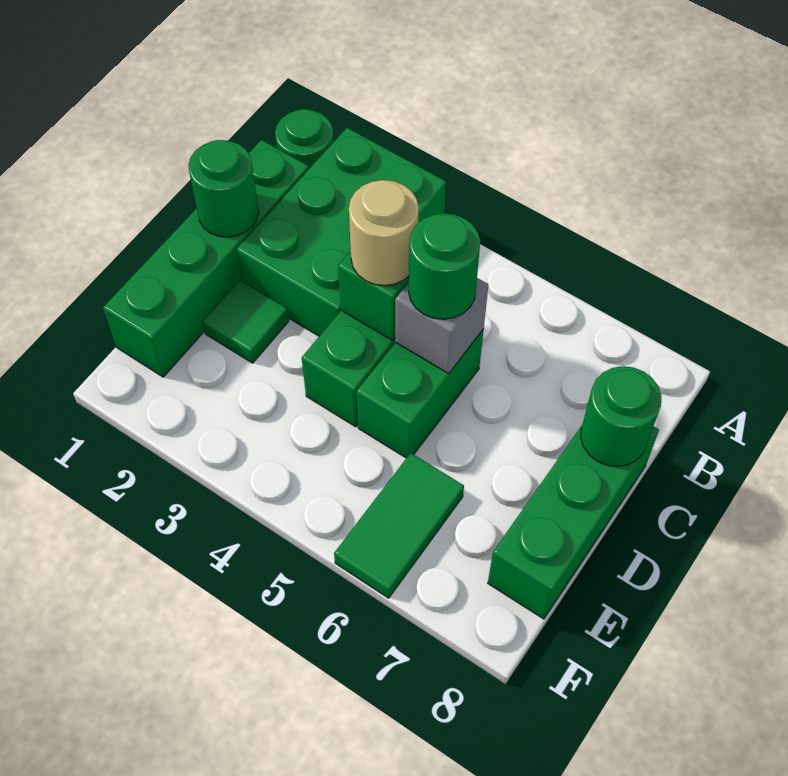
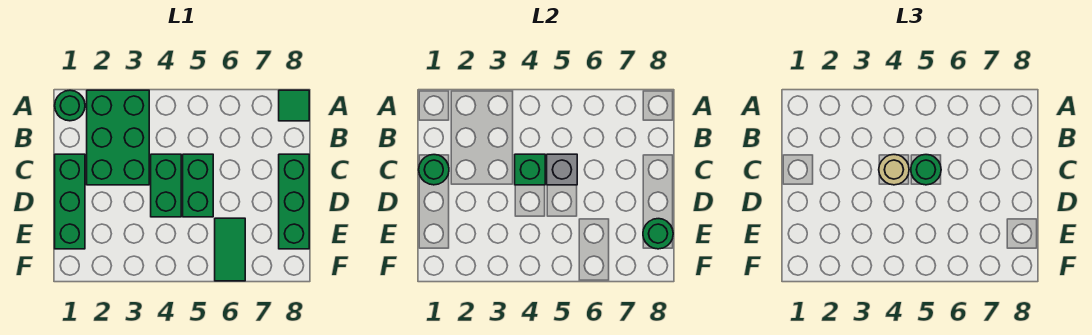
green 1x4 brick [103,140,309,377] -> green 1x3 brick [55,154,85,249]
green 1x1 round brick [581,366,661,467] -> green 1x1 round brick moved to [643,219,673,249]
green 1x1 tile [203,280,289,363] -> green 1x1 tile moved to [279,90,309,121]

